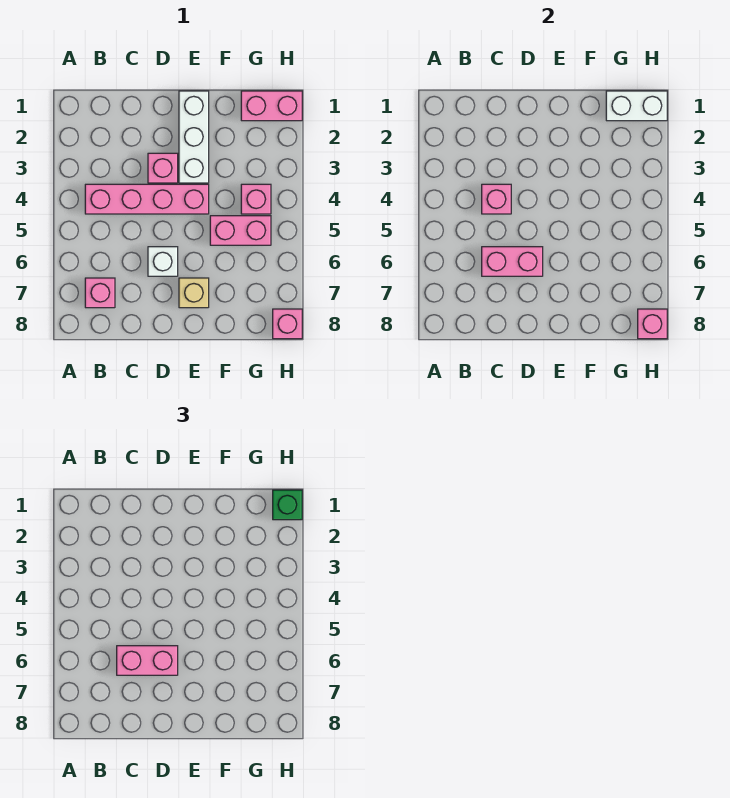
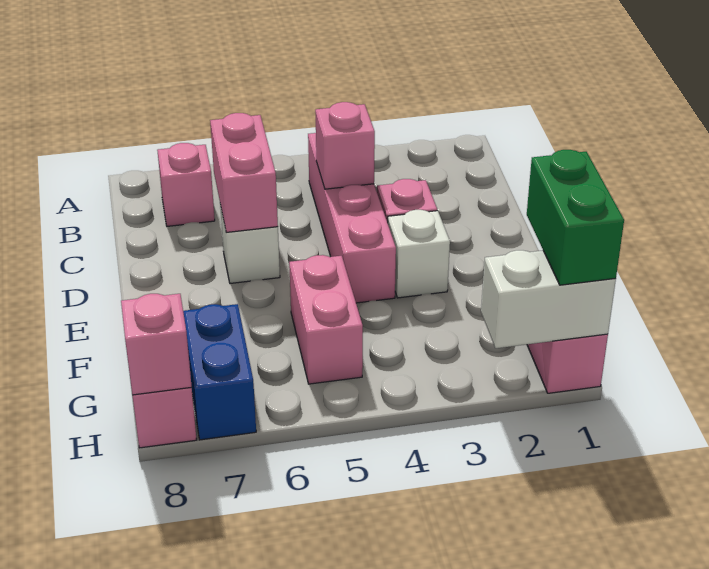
pink 1x2 brick [117,646,178,675] -> none
white 1x3 brick [179,91,209,183] -> white 1x1 brick [388,210,450,298]
tan 1x1 brick [179,278,209,308] -> none
white 1x2 brick [606,91,667,121] -> white 1x2 brick turned to [481,250,616,348]
pink 1x1 brick [241,184,271,214] -> none
none -> blue 1x2 brick [183,304,256,440]
green 1x1 brick [273,490,302,520] -> green 1x2 brick [527,150,624,285]

